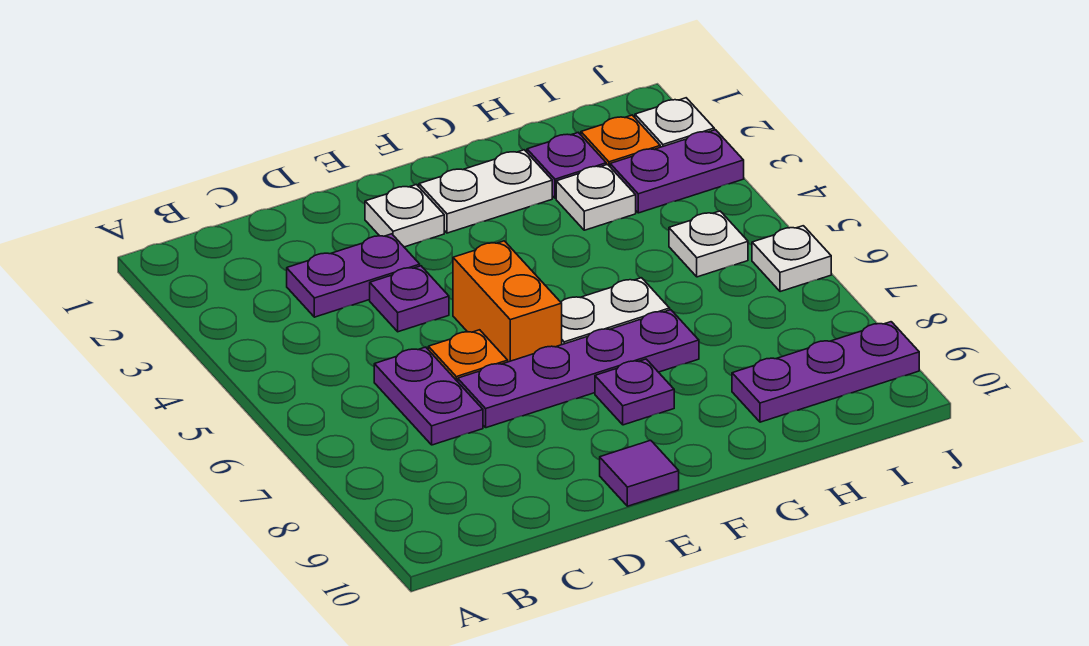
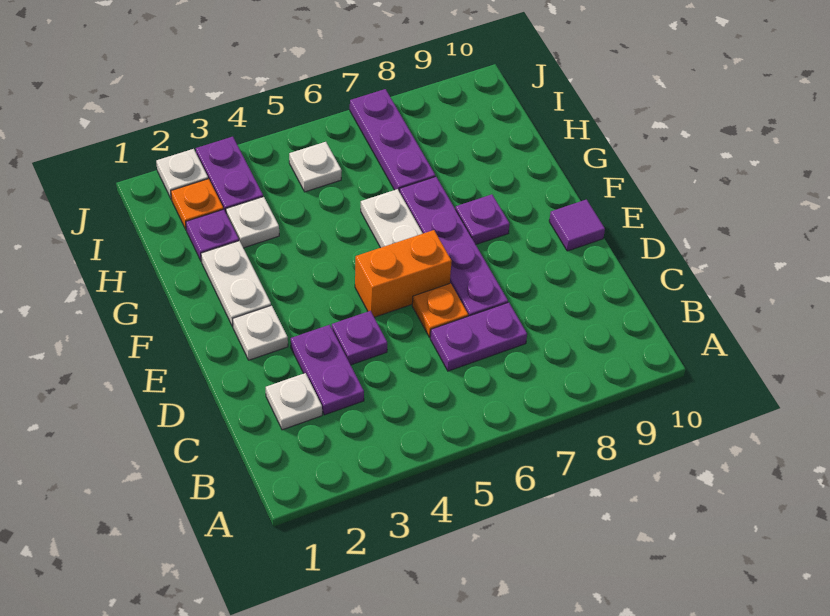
purple 1x3 plate [732,322,919,422] -> purple 1x3 plate moved to [350,89,435,192]
white 1x1 plate [752,226,831,292] -> white 1x1 plate moved to [266,373,322,430]

